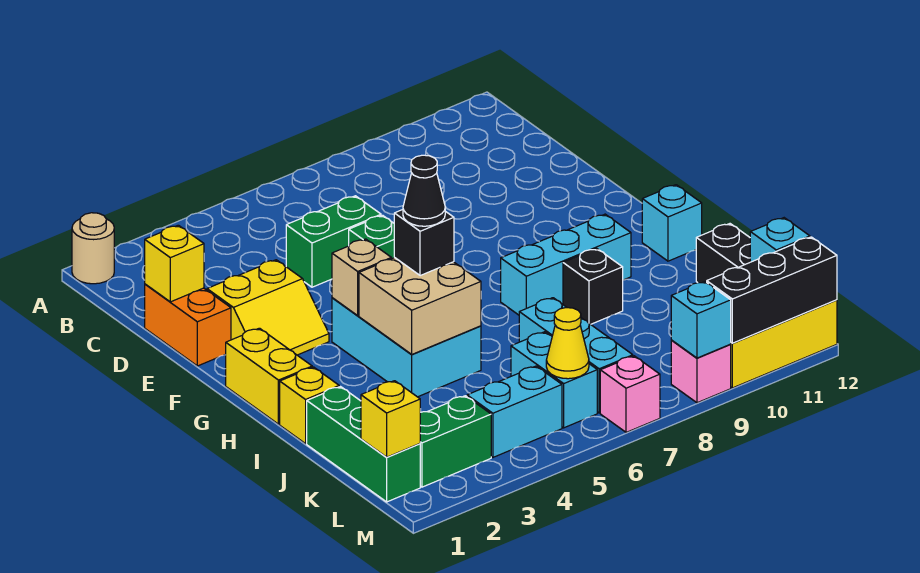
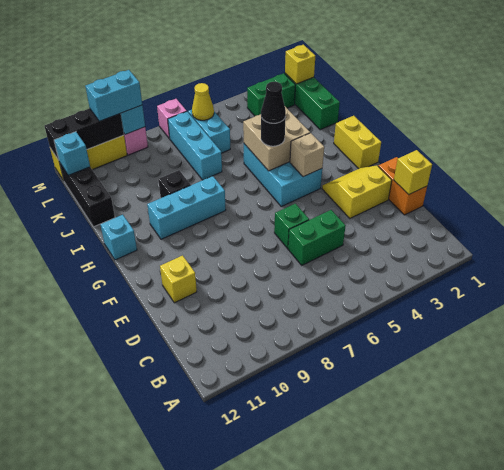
tan 1x1 round brick [72,213,114,284] -> none
black 1x1 brick [394,210,454,276] -> black 1x1 round brick [261,117,286,146]
yellow 1x1 brick [280,367,339,444] -> yellow 1x1 brick moved to [160,255,197,303]
cyan 1x2 brick [467,366,562,457] -> cyan 1x2 brick moved to [85,70,142,121]

